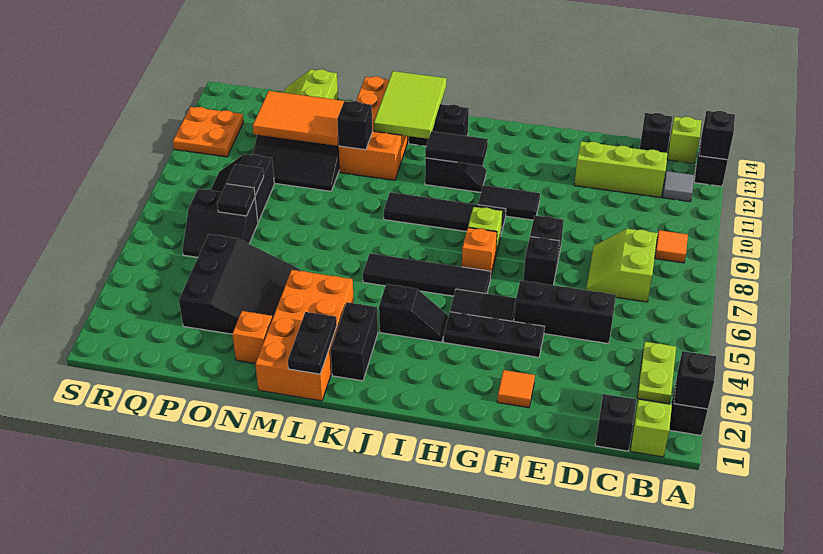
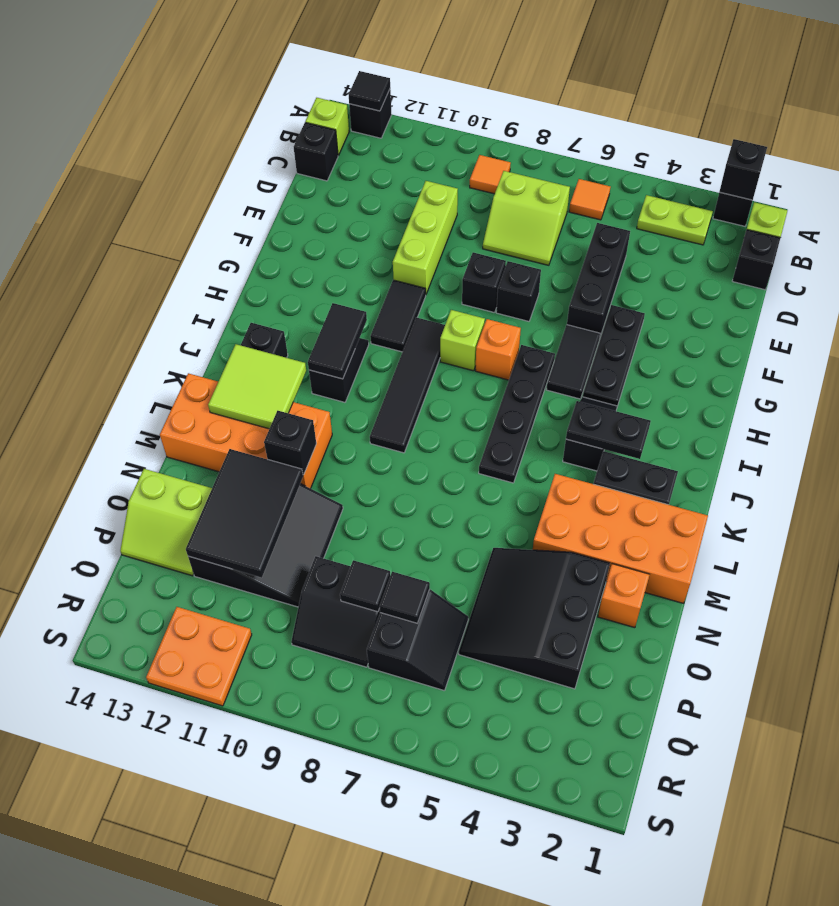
black 1x1 brick [699,111,735,160] -> black 1x1 tile [349,71,390,111]
grey 1x1 tile [663,171,694,202] -> none
lime 1x3 brick [574,141,668,198] -> lime 1x3 brick moved to [393,181,458,294]
orange 1x1 tile [497,370,535,408] -> orange 1x1 tile moved to [569,179,610,220]
black 1x4 tile [363,253,491,296] -> black 1x4 plate [479,345,555,483]
lime 2x3 tile [374,71,446,139] -> lime 2x2 tile [208,344,306,429]
black 1x2 plate [288,312,337,374] -> black 1x2 plate moved to [566,401,651,459]
black 3x3 slope [179,234,300,334] -> black 3x3 slope turned to [459,548,610,689]
orange 2x3 tile [253,91,349,146] -> black 2x3 tile [186,449,303,578]

